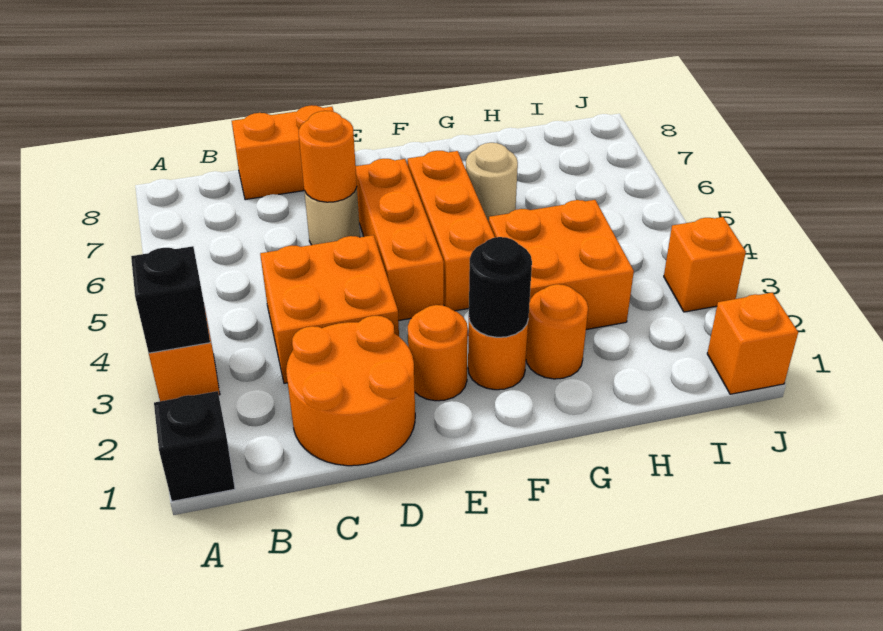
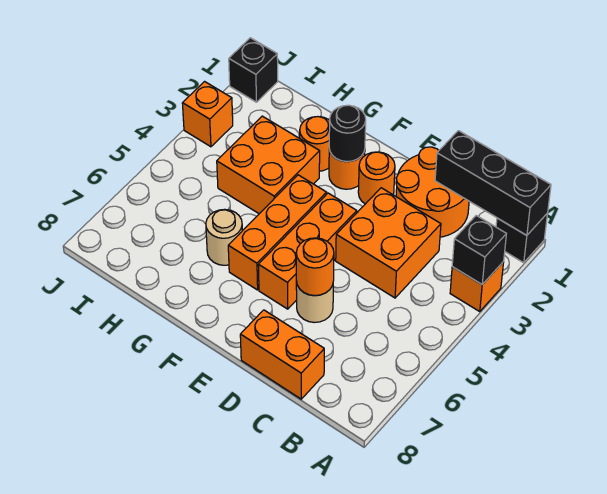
none -> black 1x3 brick [435,131,551,235]
orange 1x1 brick [707,293,798,394] -> black 1x1 brick [229,38,278,102]

